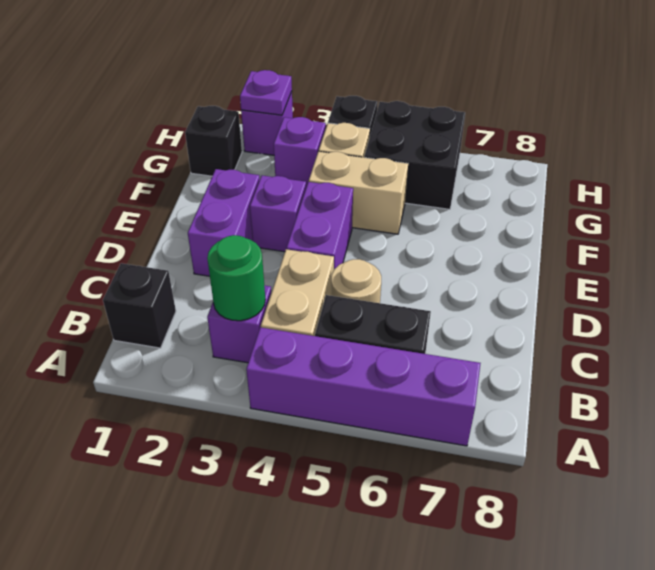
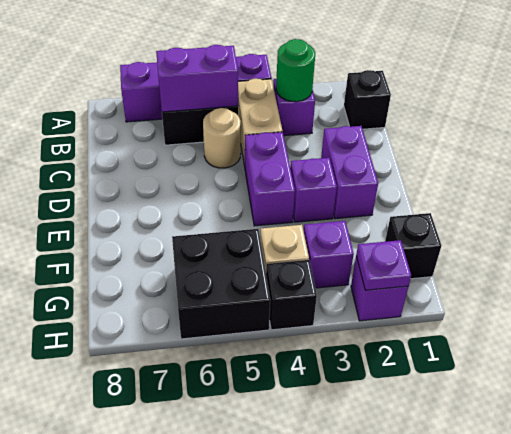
none -> purple 1x2 brick [156,45,238,112]
tan 1x2 brick [309,151,408,234] -> none

